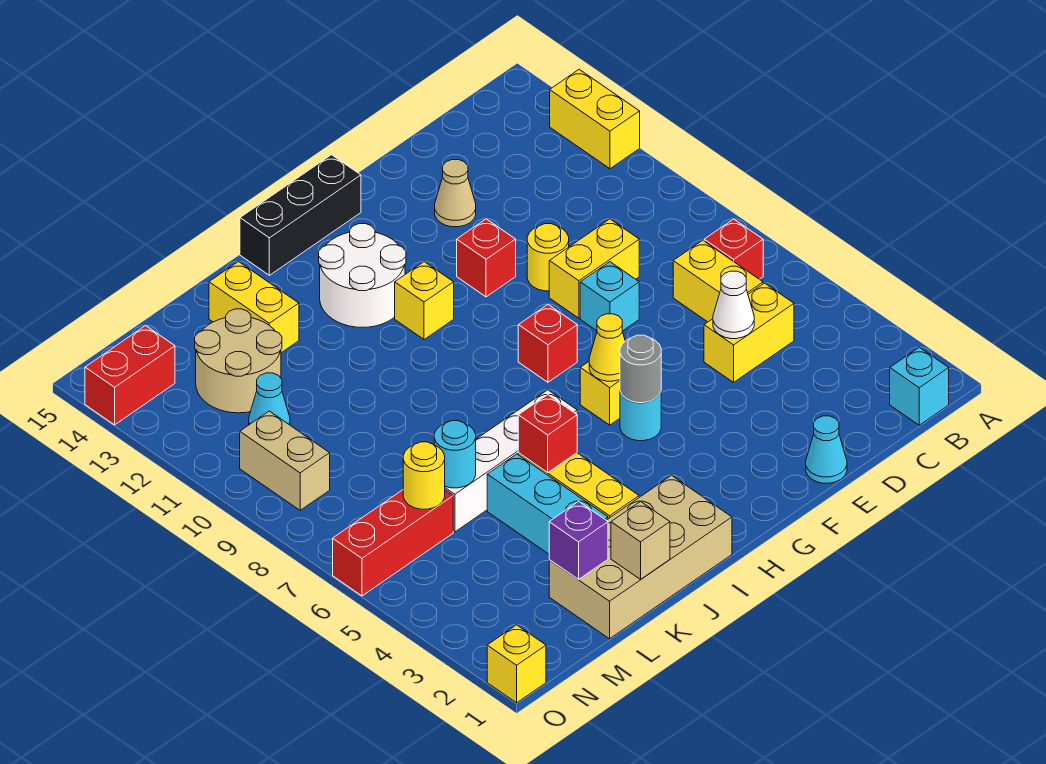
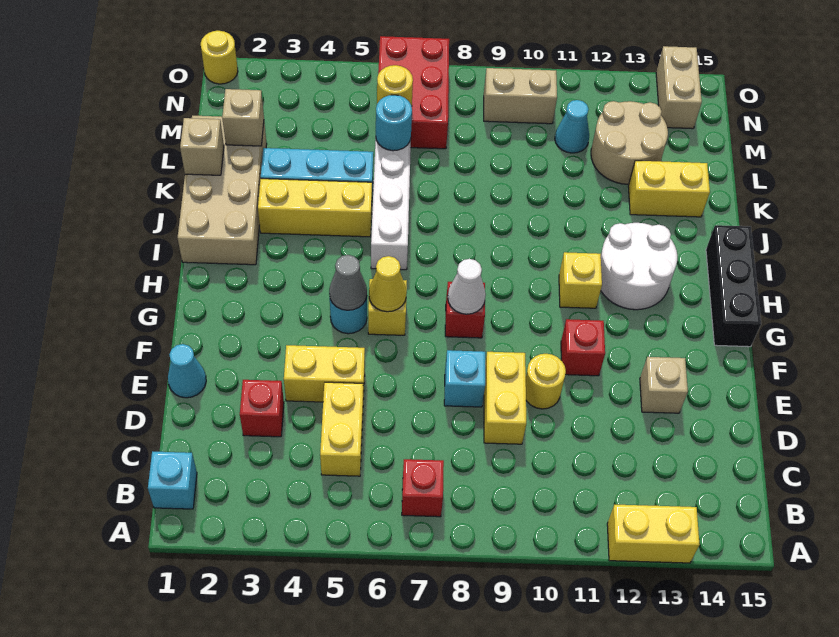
yellow 1x2 brick [673,240,763,322] -> yellow 1x2 brick moved to [284,345,365,402]
white 1x1 cone [713,271,754,339] -> white 1x1 cone moved to [448,259,486,314]
tan 1x1 cone [435,160,476,227] -> tan 1x1 brick [640,357,688,413]
grey 1x1 round brick [620,335,661,403] -> grey 1x1 cone [329,255,367,310]
red 1x1 brick [518,395,577,473] -> red 1x1 brick moved to [240,380,284,437]
purple 1x1 brick [549,501,608,579] -> tan 1x1 brick [222,89,264,146]
red 1x3 brick [333,490,453,596] -> red 2x3 brick [378,36,449,149]
red 1x2 brick [85,326,175,425] -> tan 1x2 brick [656,46,702,129]
yellow 1x1 brick [487,625,546,703] -> yellow 1x1 round brick [201,31,238,84]

